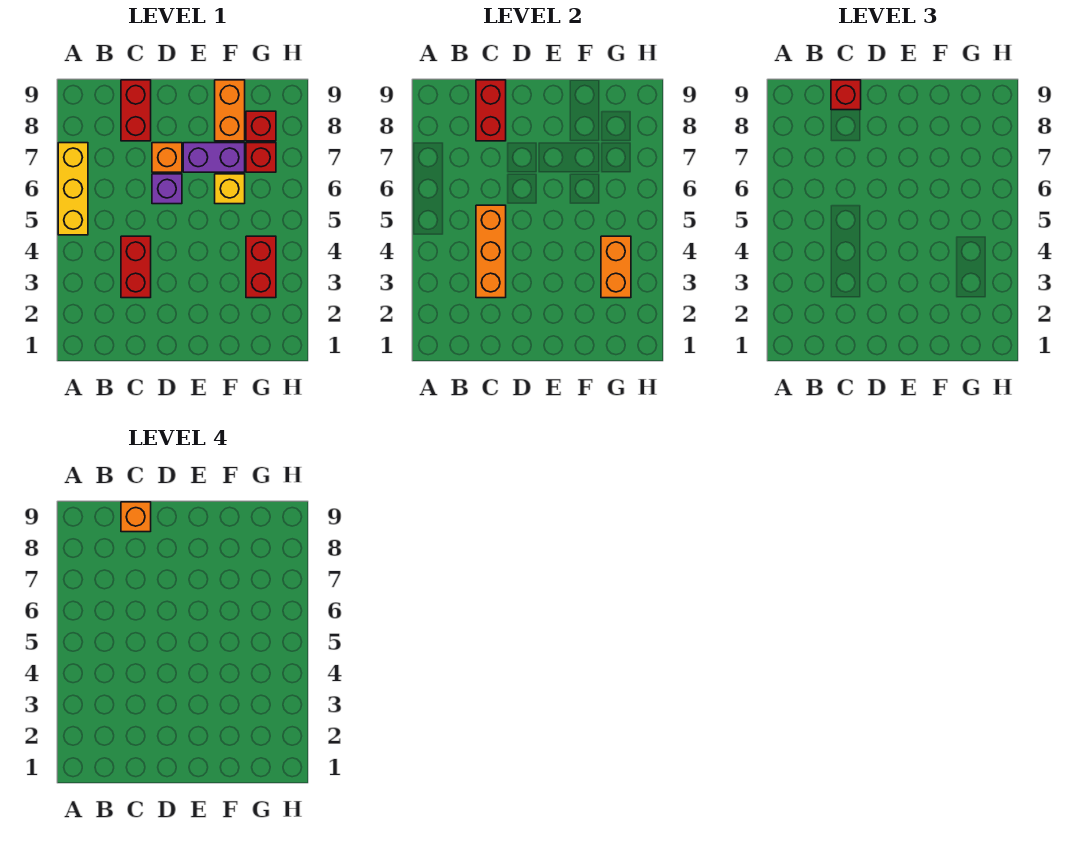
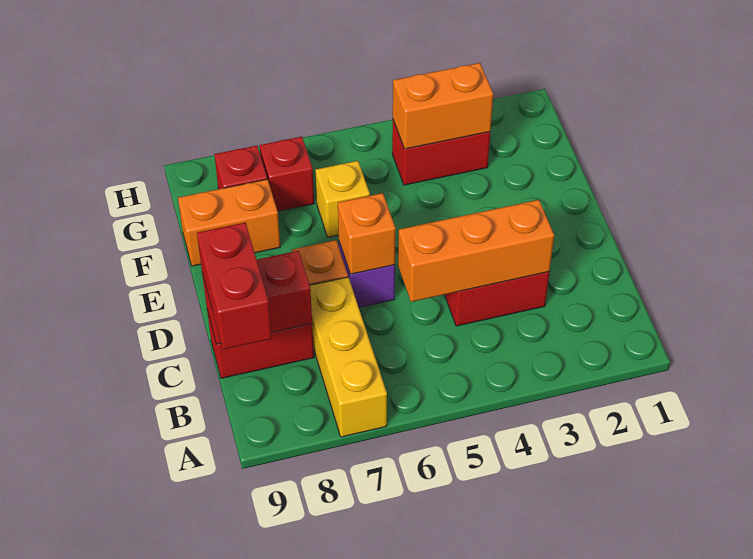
yellow 1x3 brick [58,143,88,235] -> yellow 1x3 brick turned to [310,277,387,437]
red 1x1 brick [831,80,861,110] -> red 1x2 brick [197,223,272,349]
orange 1x1 brick [121,502,151,532] -> orange 1x1 brick moved to [338,193,396,274]
purple 1x2 brick [183,143,245,172] -> none

